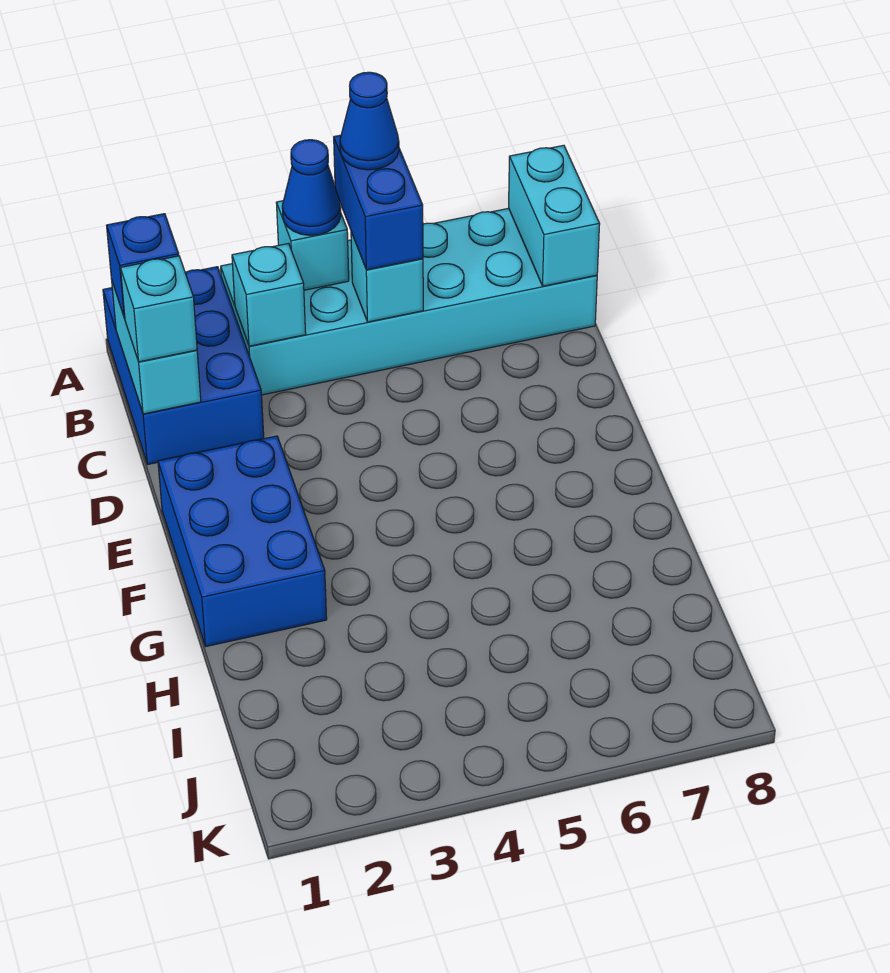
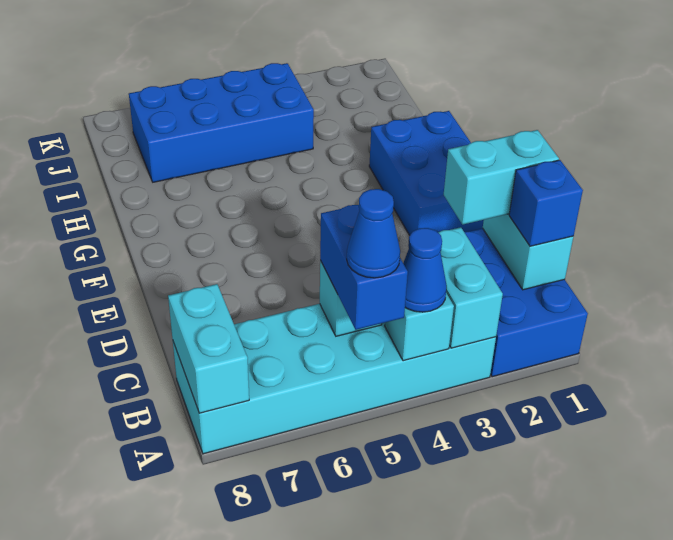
cyan 1x1 brick [232,243,306,346] -> cyan 1x2 brick [438,227,503,348]
cyan 1x1 brick [121,256,197,362] -> cyan 1x2 brick [444,130,559,225]
none -> blue 2x4 brick [129,63,314,182]

